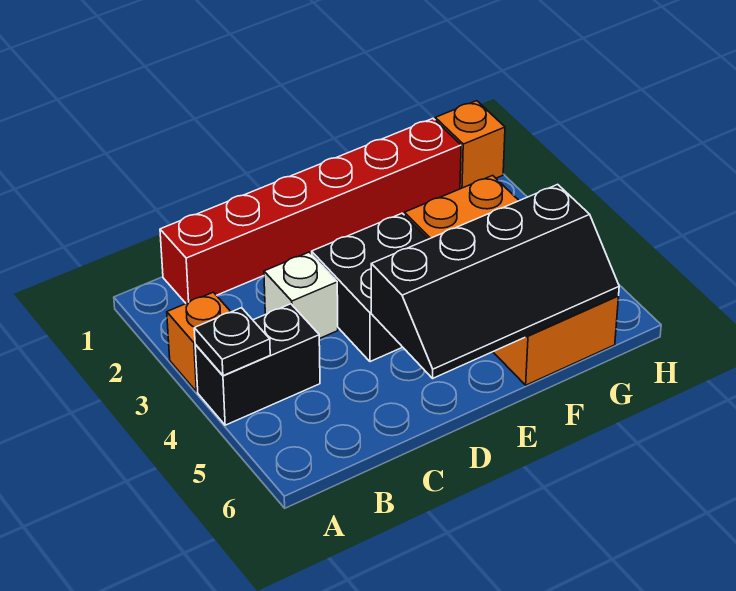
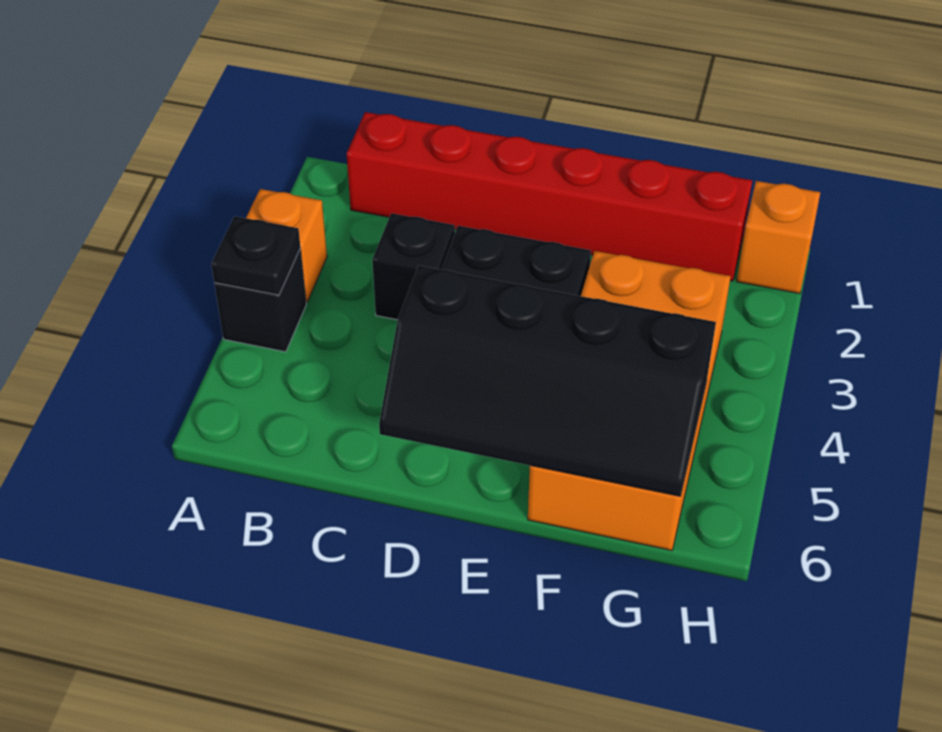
black 1x2 brick [195,304,320,425] -> black 1x1 brick [214,249,306,352]
white 1x1 brick [264,252,338,339] -> black 1x1 brick [372,213,455,320]

